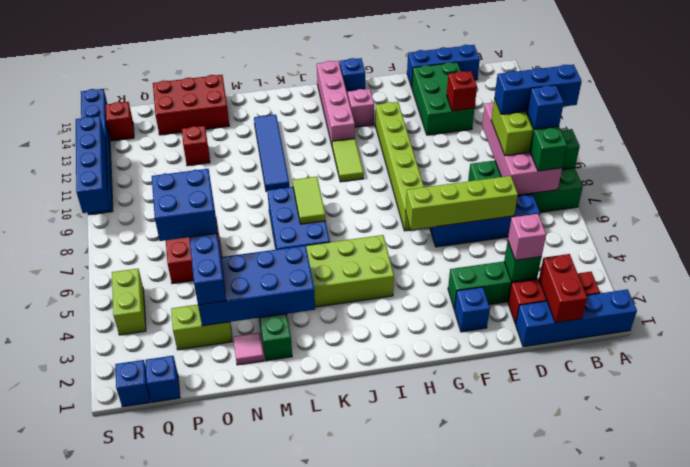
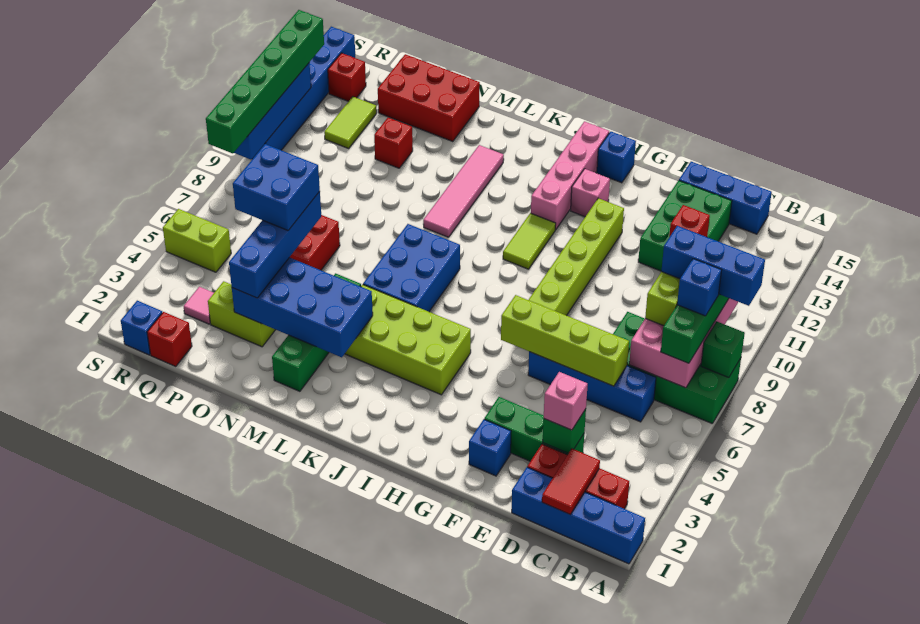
red 1x2 brick [539,254,587,323] -> red 1x2 tile [542,449,600,514]
lime 1x2 tile [293,177,326,224] -> lime 1x2 tile moved to [324,97,377,148]
blue 1x4 tile [254,115,289,192] -> pink 1x4 tile [423,145,504,237]
pink 1x1 tile [233,333,264,365] -> pink 1x1 tile moved to [184,287,214,324]
blue 1x1 brick [145,356,180,402] -> red 1x1 brick [147,312,192,367]
lime 1x2 brick [112,269,146,335] -> lime 1x2 brick turned to [163,209,231,272]
none -> green 1x6 brick [206,10,324,153]

